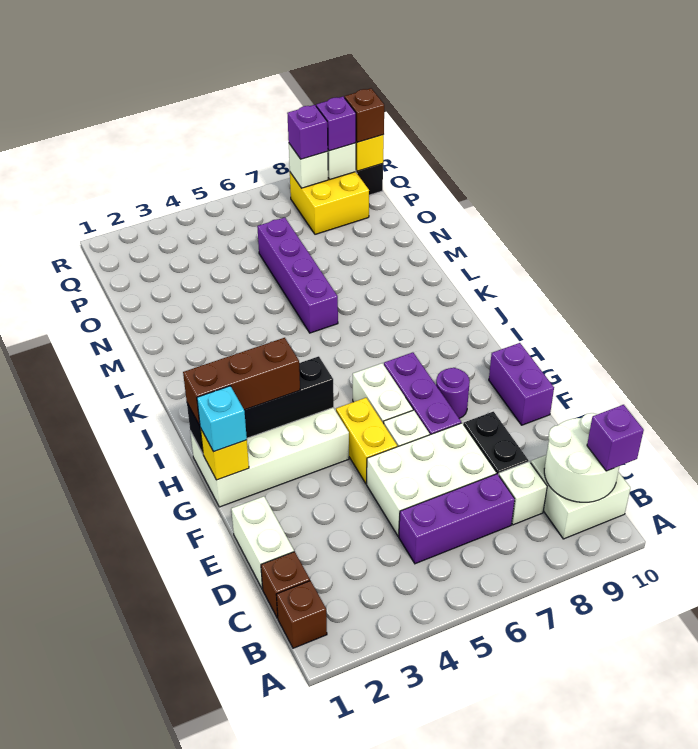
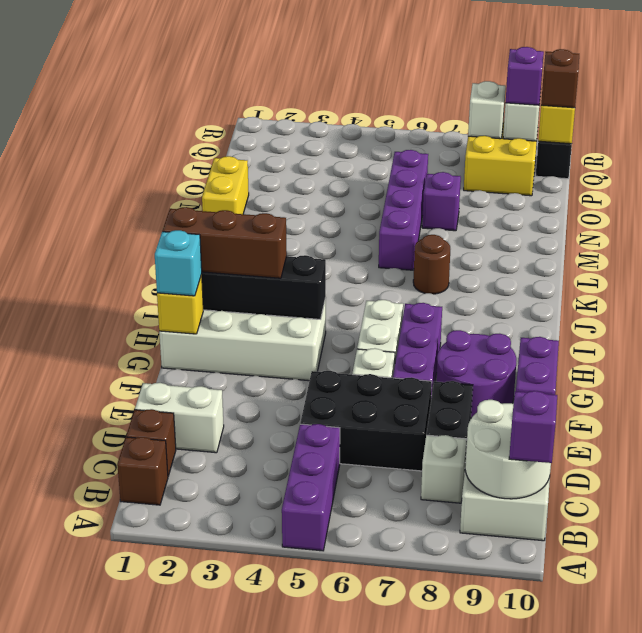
purple 1x3 brick [399,474,515,564] -> purple 1x3 brick turned to [282,424,340,551]
white 1x2 brick [231,496,294,589] -> white 1x2 brick turned to [135,383,224,453]
white 2x3 brick [367,423,496,536] -> black 2x3 brick [300,371,432,471]
yellow 1x2 brick [336,398,397,484] -> yellow 1x2 brick moved to [202,156,249,214]
purple 1x1 round brick [436,368,470,418] -> purple 2x2 round brick [436,330,516,418]
none -> brown 1x1 round brick [413,235,450,294]
purple 1x1 brick [287,105,328,159] -> purple 1x1 brick moved to [422,172,461,231]

